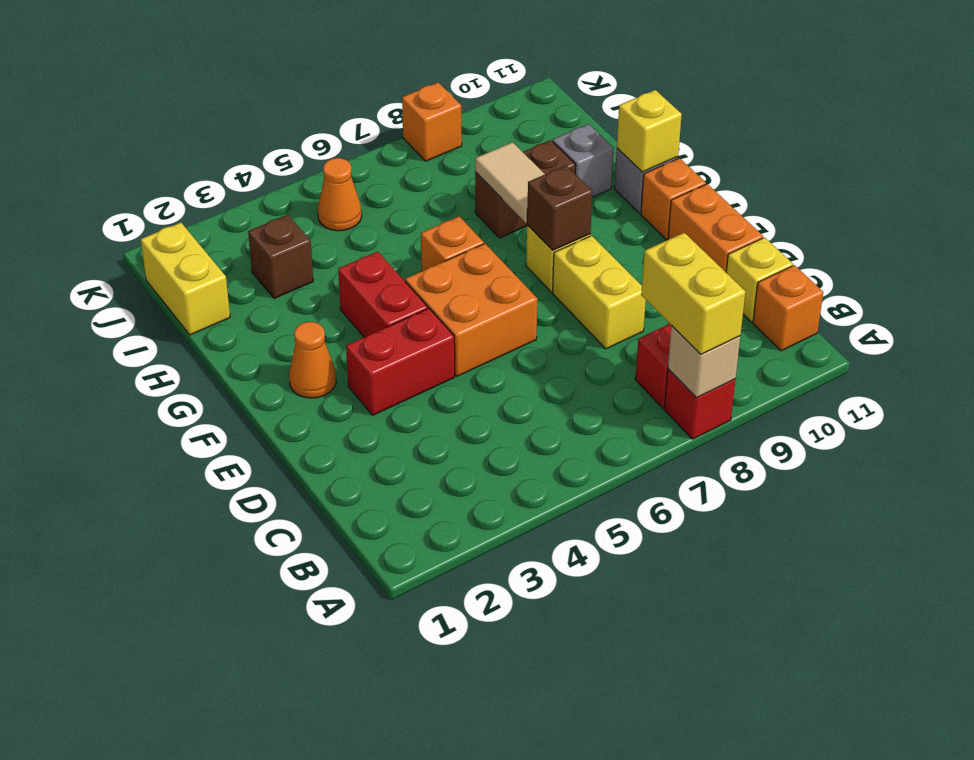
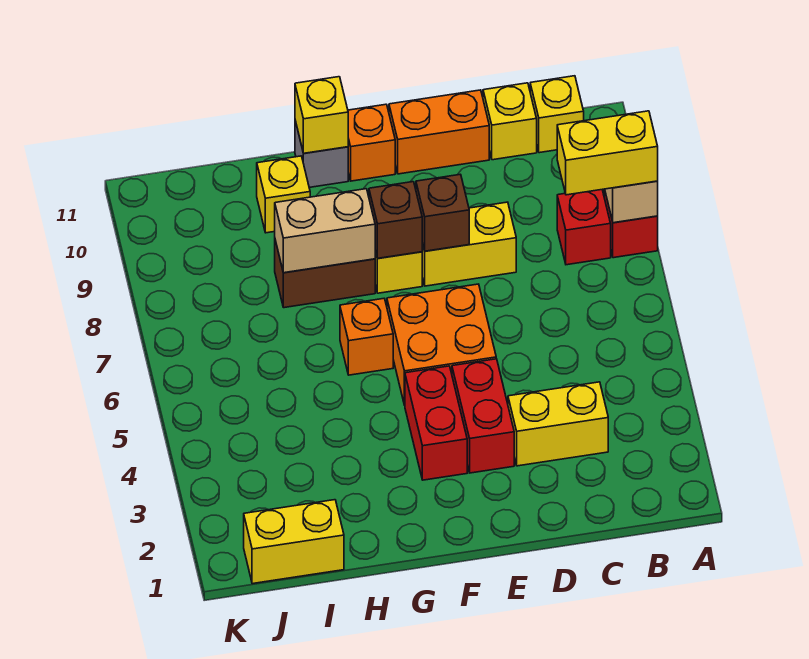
orange 1x1 brick [753,265,823,351] -> yellow 1x1 brick [530,76,584,153]
none -> yellow 1x2 brick [508,382,608,466]
orange 1x1 cone [289,322,336,398] -> none
red 1x2 brick [338,252,428,337] -> red 1x2 brick turned to [405,366,467,480]
tan 1x2 tile [475,142,545,223] -> tan 1x2 brick [275,189,375,273]
brown 1x2 brick [475,140,576,238] -> brown 1x2 brick turned to [275,240,375,308]
grey 1x1 brick [553,124,614,197] -> yellow 1x1 brick [257,156,310,233]
brown 1x1 brick [248,215,313,298] -> brown 1x1 brick moved to [416,174,469,251]
orange 1x1 cone [318,158,362,231] -> none
orange 1x1 brick [402,82,462,161] -> none

